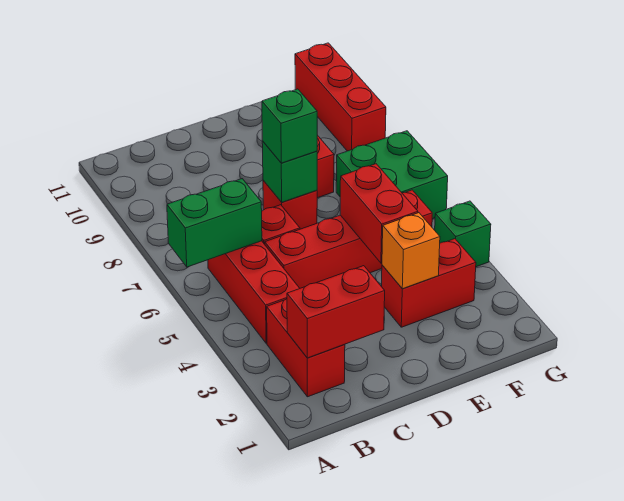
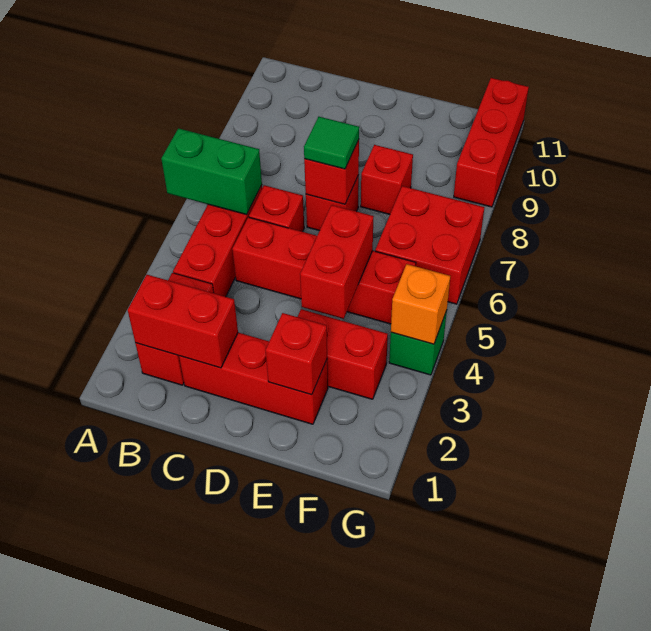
none -> red 1x3 brick [179,333,328,424]
green 1x1 brick [262,141,317,202] -> red 1x1 brick [304,140,359,204]
green 1x1 brick [262,89,317,163] -> green 1x1 tile [304,117,359,169]
none -> red 1x1 brick [266,313,327,395]
orange 1x1 brick [382,213,440,289] -> orange 1x1 brick moved to [391,264,450,344]
green 2x2 brick [336,131,448,219] -> red 2x2 brick [375,186,484,304]

